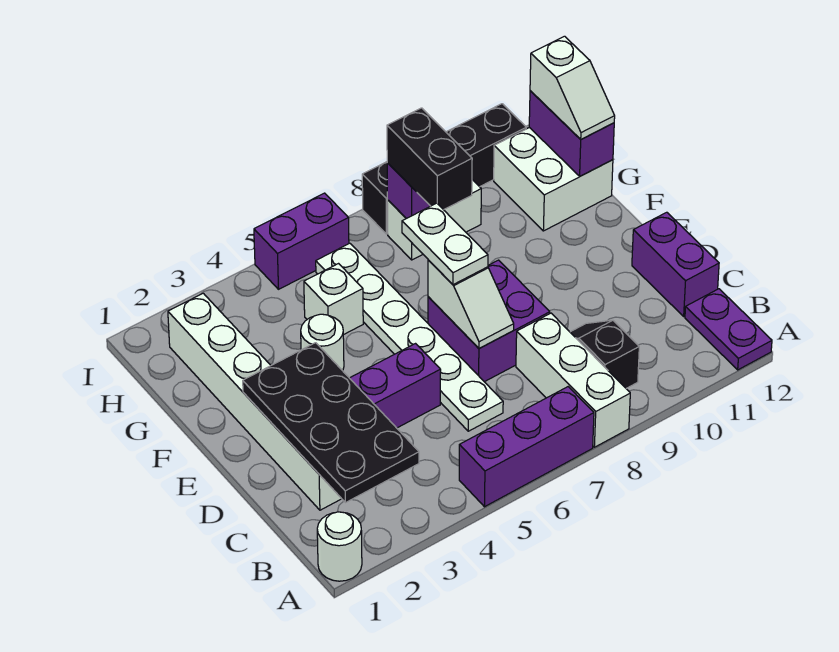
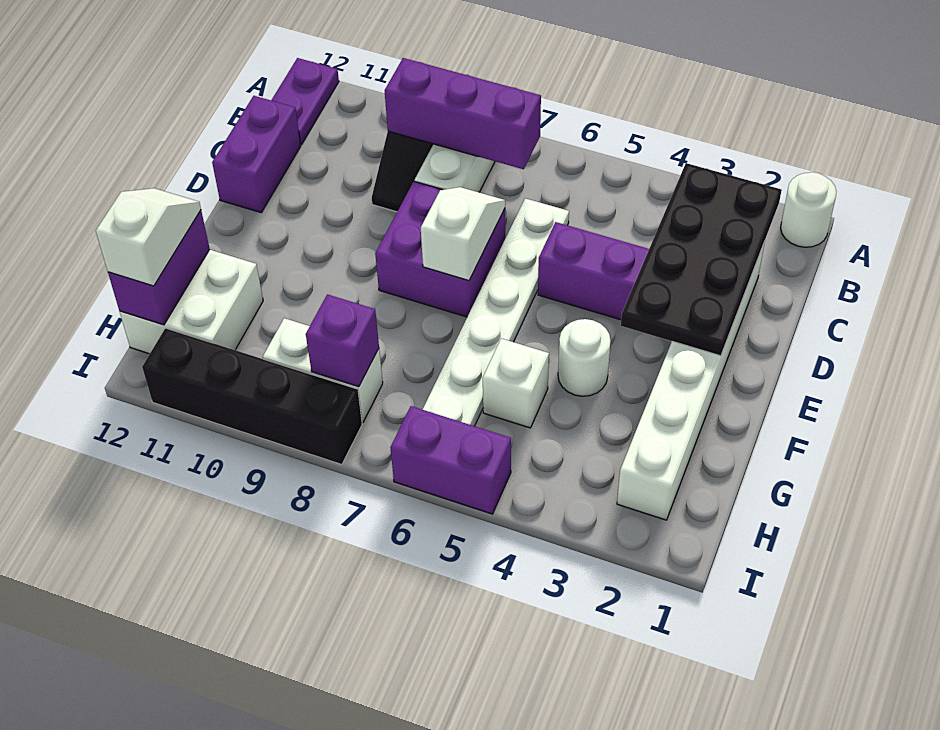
purple 1x3 brick [459,387,594,507] -> purple 1x3 brick moved to [385,58,541,169]
white 1x2 plate [402,203,488,285] -> none
black 1x2 brick [387,108,472,210] -> none

